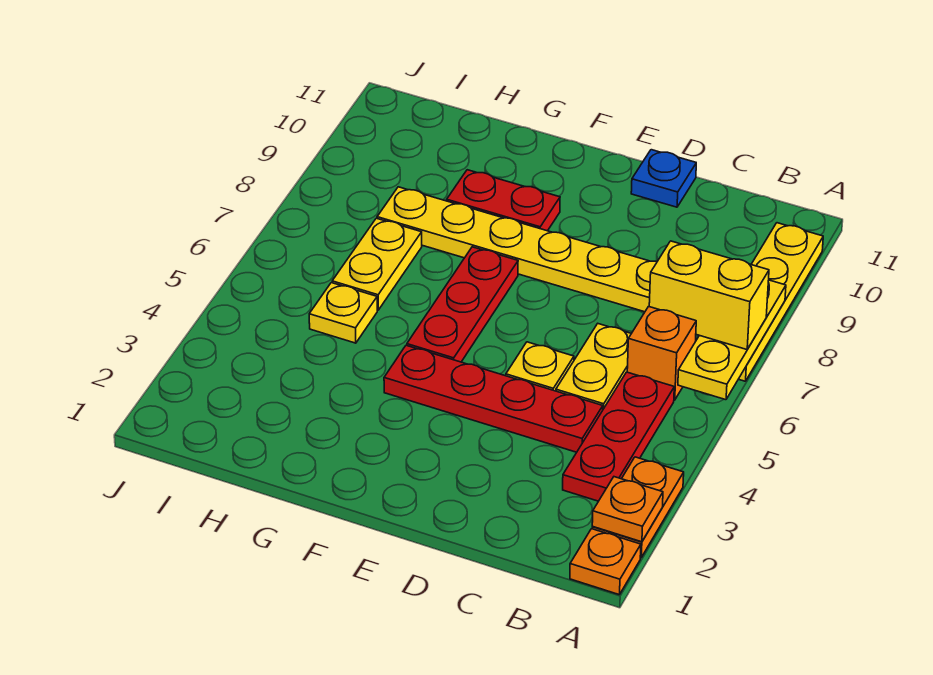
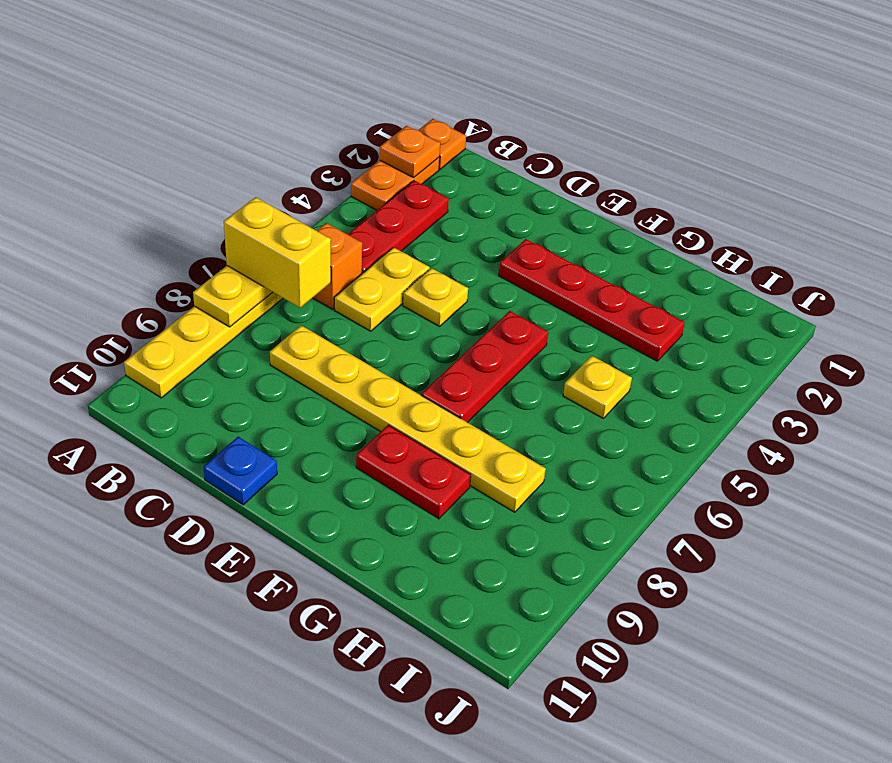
red 1x4 plate [384,345,603,452] -> red 1x4 plate moved to [499,239,685,361]
yellow 1x2 plate [332,218,422,310] -> none

